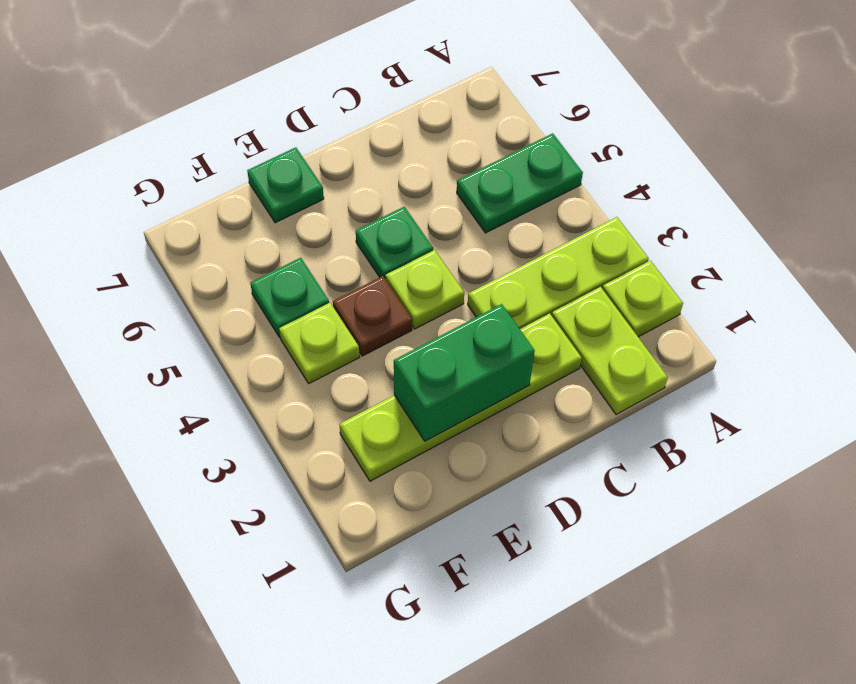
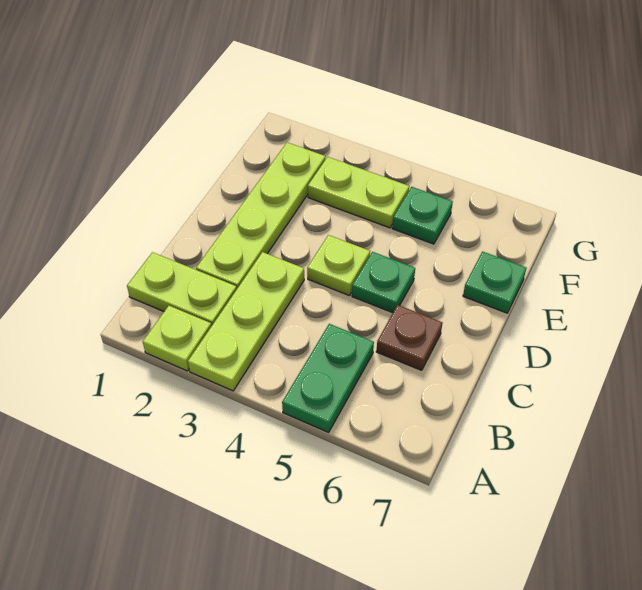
green 1x2 brick [394,304,535,441] -> none
brown 1x1 plate [333,276,412,356] -> brown 1x1 plate moved to [376,305,442,370]
lime 1x1 plate [279,303,360,383] -> lime 1x2 plate [308,157,409,228]

